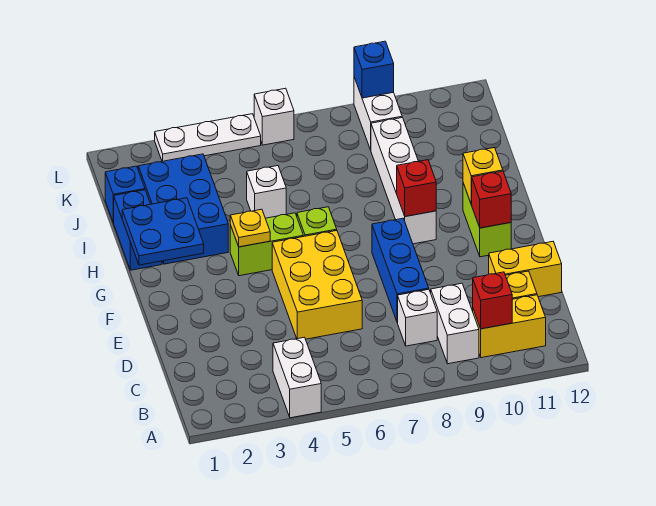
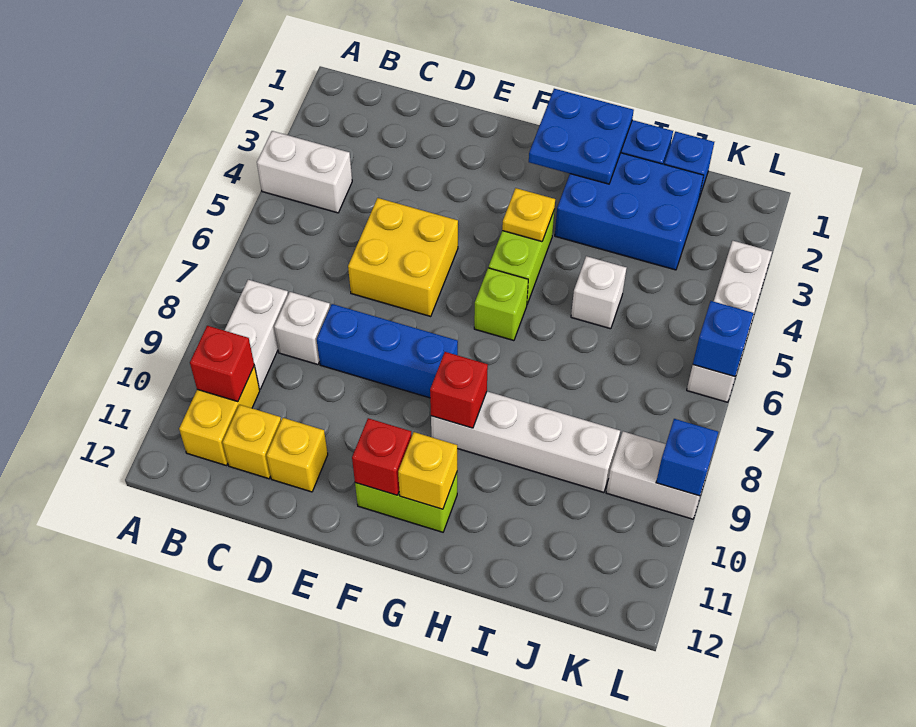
white 1x2 brick [431,283,479,364] -> white 1x2 brick turned to [224,280,288,389]
yellow 2x3 brick [272,231,362,339] -> yellow 2x2 brick [348,198,458,316]
yellow 1x2 brick [489,242,562,297] -> yellow 1x1 brick [266,418,328,492]
none -> blue 1x1 brick [693,301,754,377]

